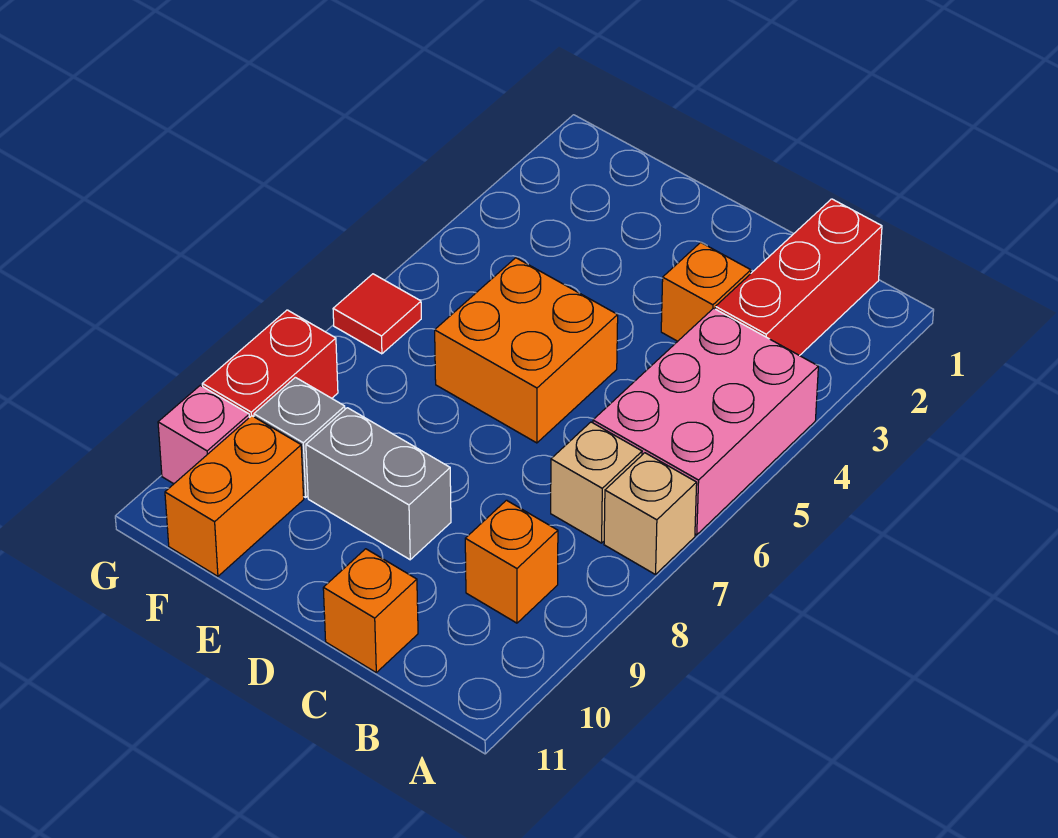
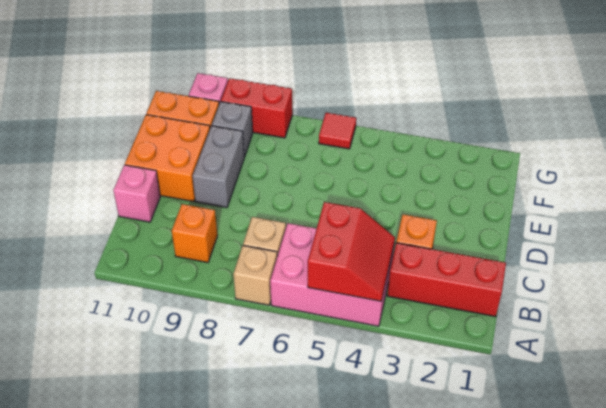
none -> red 2x2 slope [308,202,395,301]
orange 1x1 brick [323,549,418,672] -> pink 1x1 brick [113,165,160,222]
orange 2x2 brick [435,258,618,443] -> orange 2x2 brick moved to [125,115,210,202]

